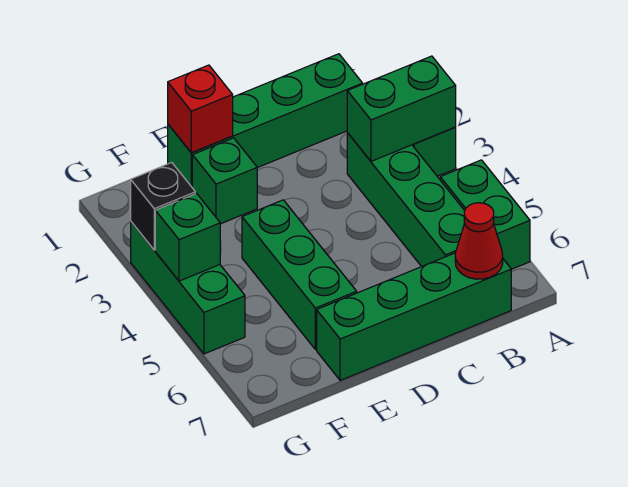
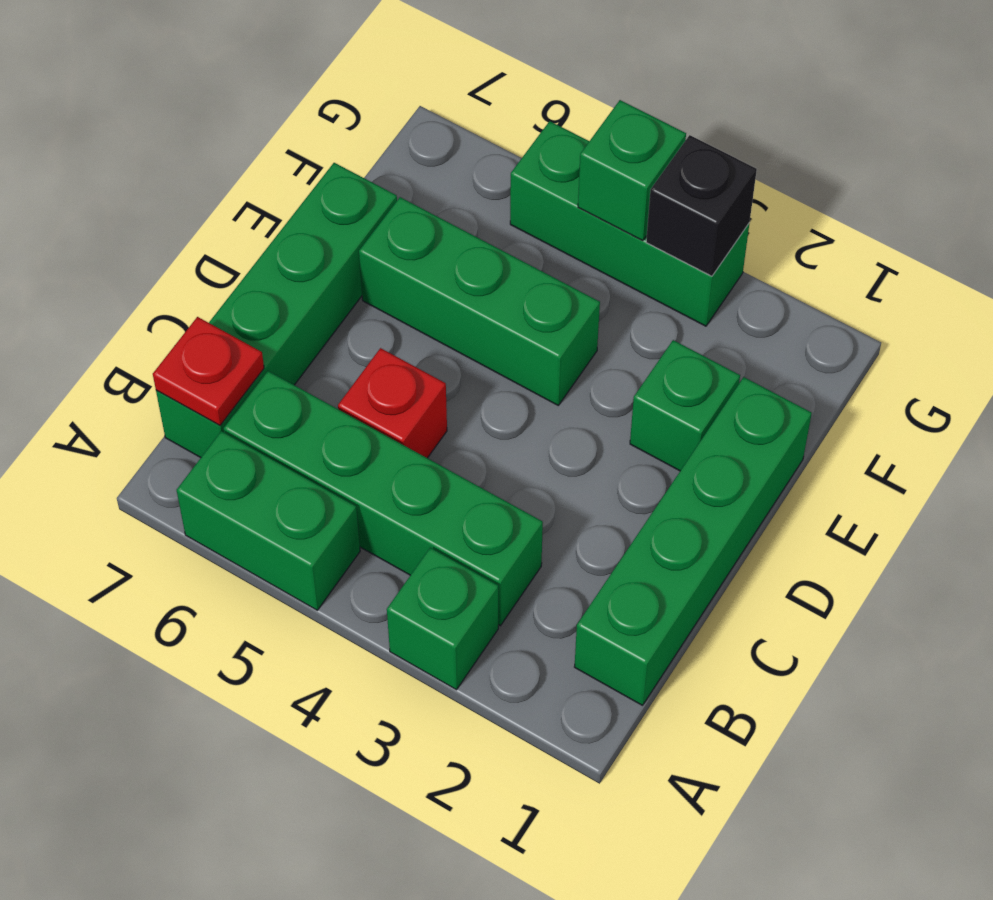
green 1x2 brick [347,56,456,161] -> none
red 1x1 cone [455,203,503,279] -> red 1x1 plate [153,317,264,426]
red 1x1 brick [168,65,233,153] -> red 1x1 brick moved to [338,348,447,458]

